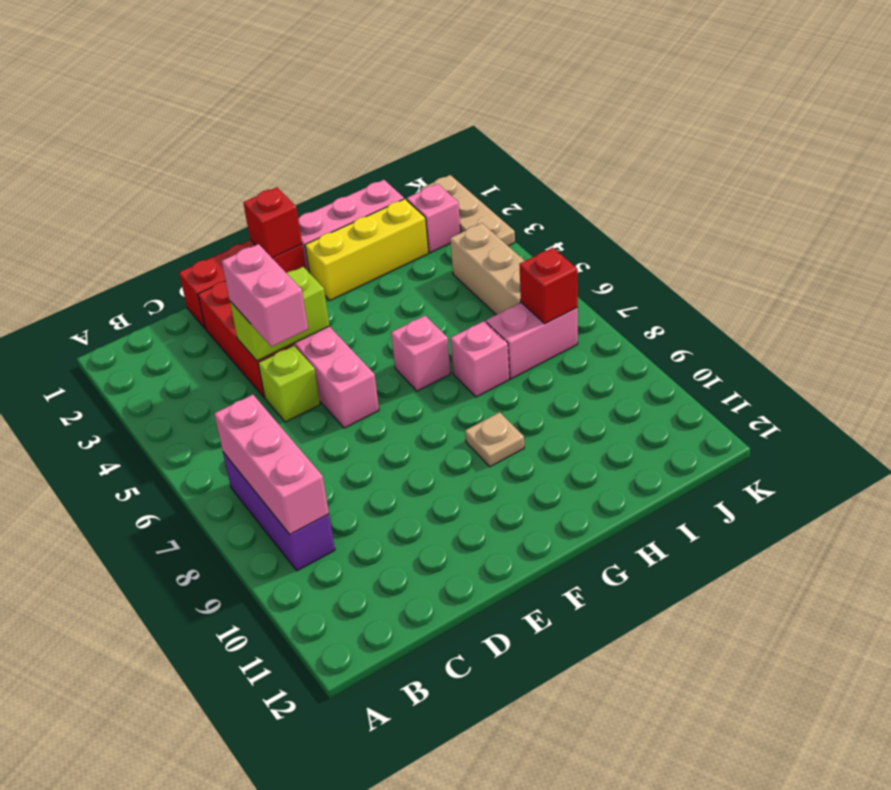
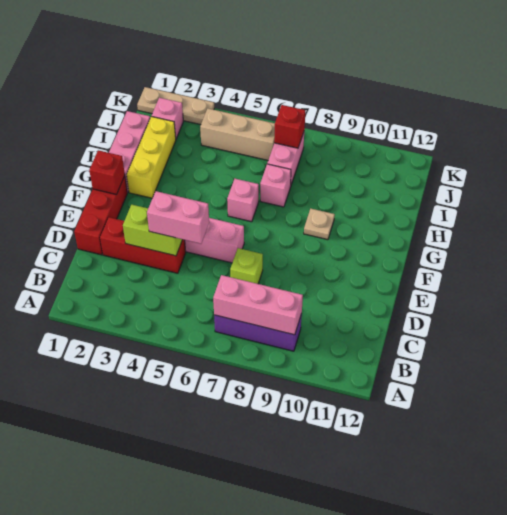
lime 1x2 brick [230,267,329,361] -> lime 1x2 brick turned to [123,205,183,256]
lime 1x1 brick [258,346,320,422] -> lime 1x1 brick moved to [230,248,263,284]

